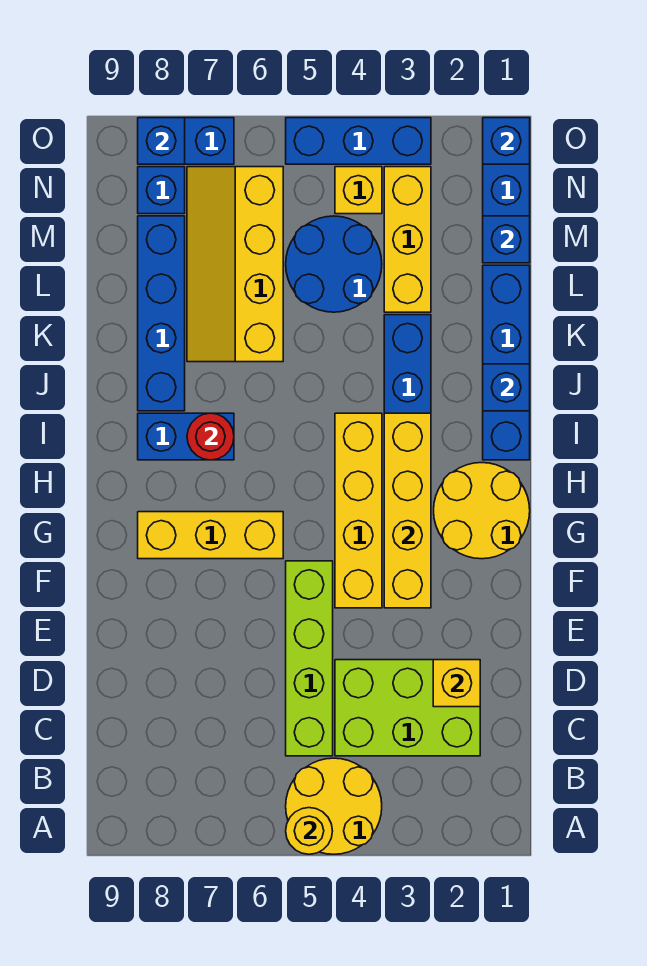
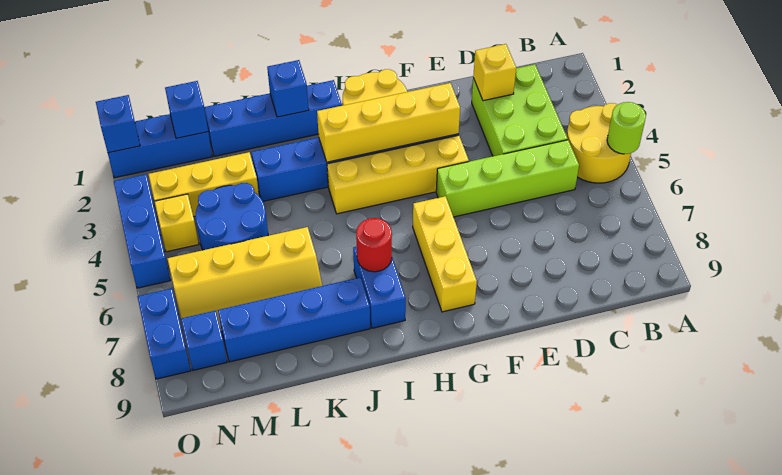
yellow 1x1 round brick [286,808,332,854] -> lime 1x1 round brick [607,102,646,154]
blue 1x1 brick [138,118,185,164] -> none

